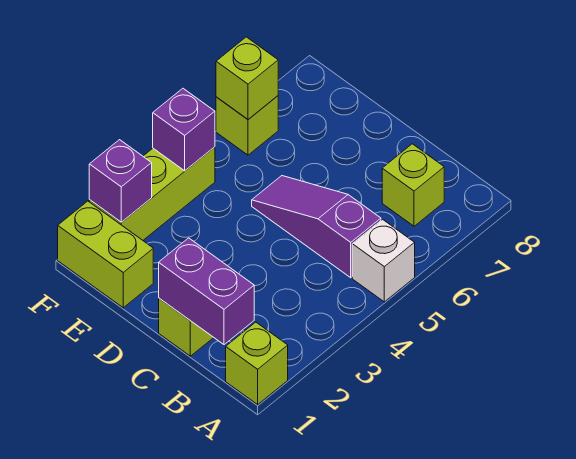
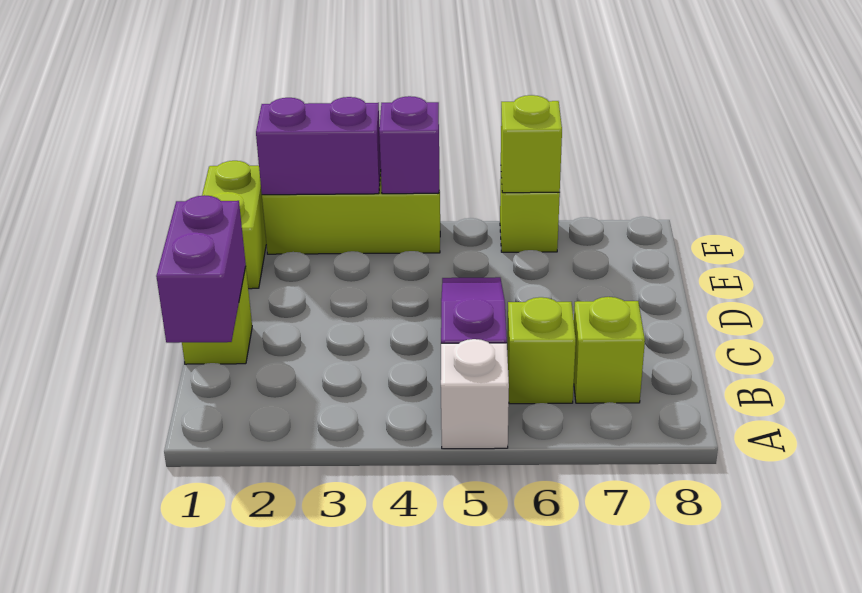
lime 1x1 brick [226,322,288,404] -> lime 1x1 brick moved to [507,297,576,404]
purple 1x1 brick [89,140,152,222] -> purple 1x2 brick [256,97,381,195]

